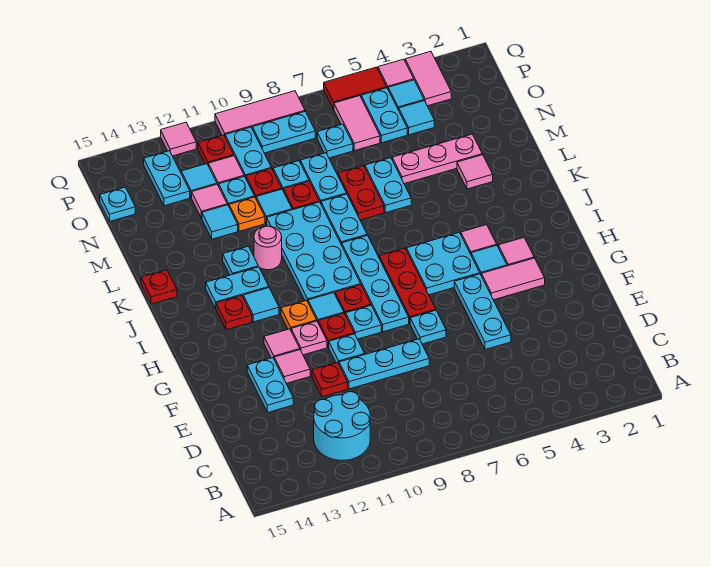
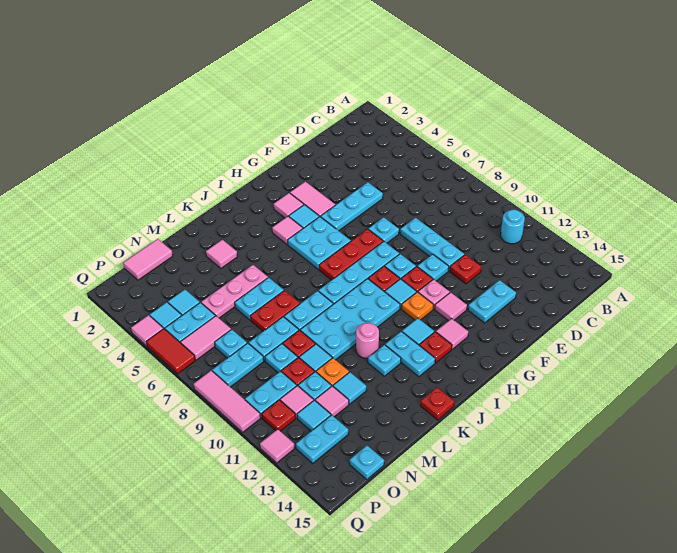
cyan 2x2 round brick [314,392,370,460] -> cyan 1x1 round brick [501,210,525,244]
pink 1x1 tile [274,350,310,383] -> pink 1x1 tile moved to [436,319,468,349]
pink 1x3 plate [392,134,482,184] -> pink 1x3 plate turned to [201,265,268,318]
pink 1x2 tile [405,51,451,106] -> pink 1x2 tile moved to [123,239,173,280]
cyan 1x2 plate [252,112,315,153] -> cyan 1x2 plate turned to [212,343,264,387]

